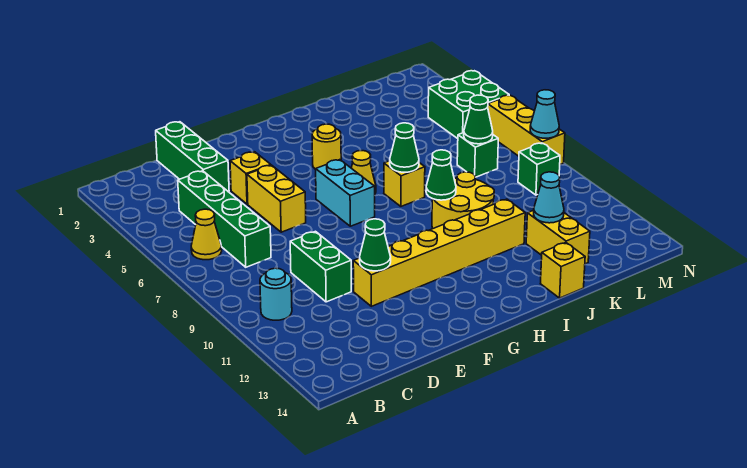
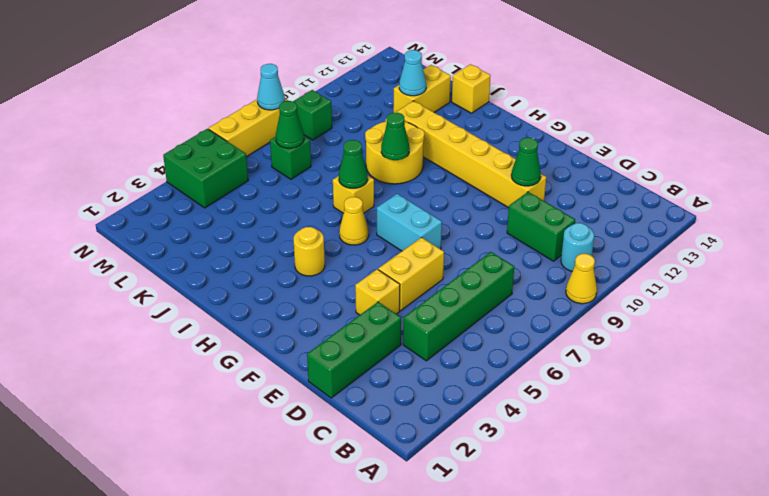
yellow 1x1 cone [191,209,222,260] -> yellow 1x1 cone moved to [566,254,597,304]
green 1x2 brick [290,231,351,302] -> green 1x2 brick turned to [507,192,575,261]
cyan 1x2 brick [316,160,375,226] -> cyan 1x2 brick turned to [377,194,442,251]

